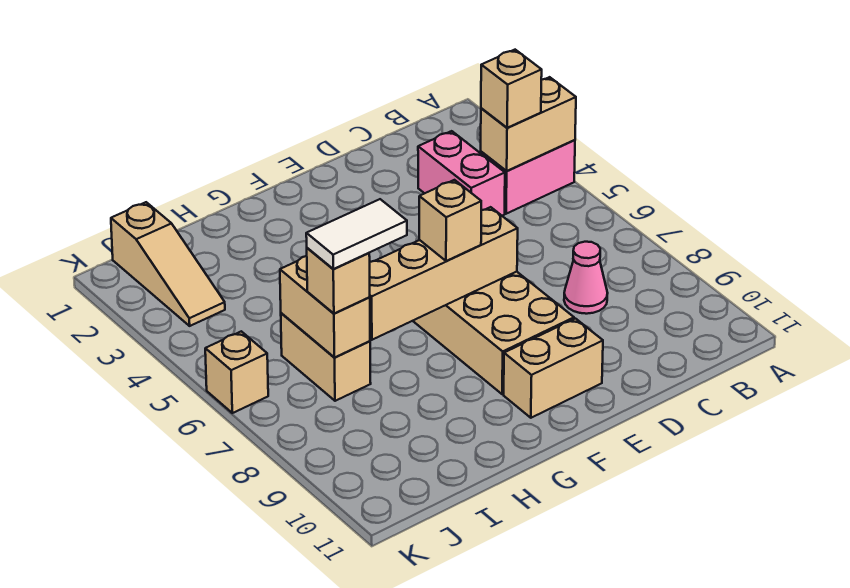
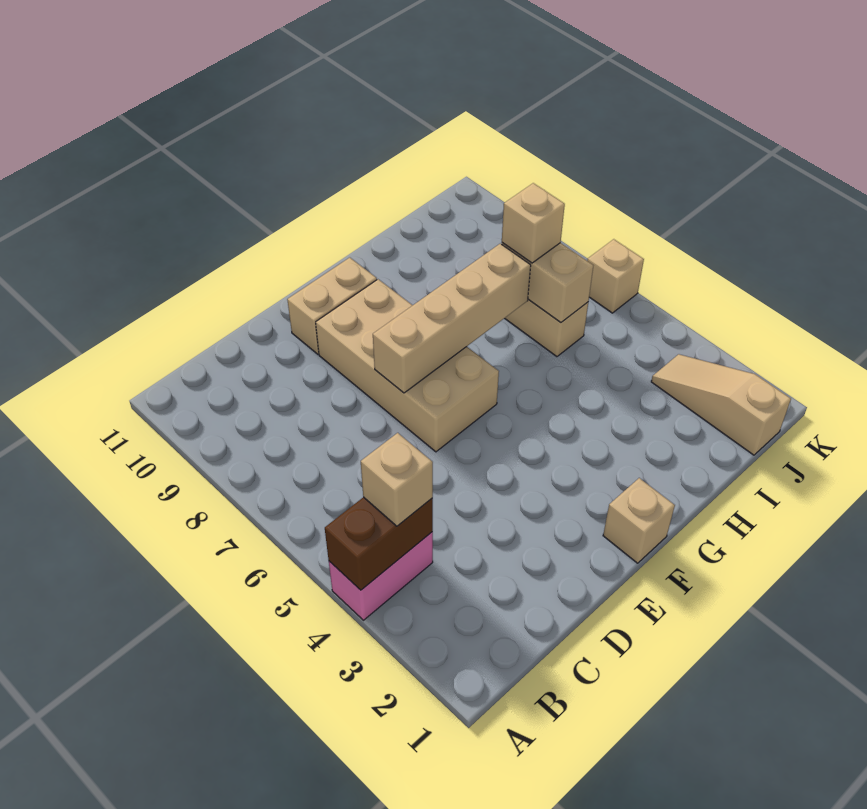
tan 1x2 brick [481,77,576,171] -> brown 1x2 brick [325,497,433,590]
pink 1x2 brick [418,131,505,216] -> none
pink 1x1 cone [564,242,608,314] -> none
tan 1x1 brick [419,180,481,261] -> tan 1x1 brick moved to [603,478,675,563]
white 1x2 tile [306,199,407,269] -> none

